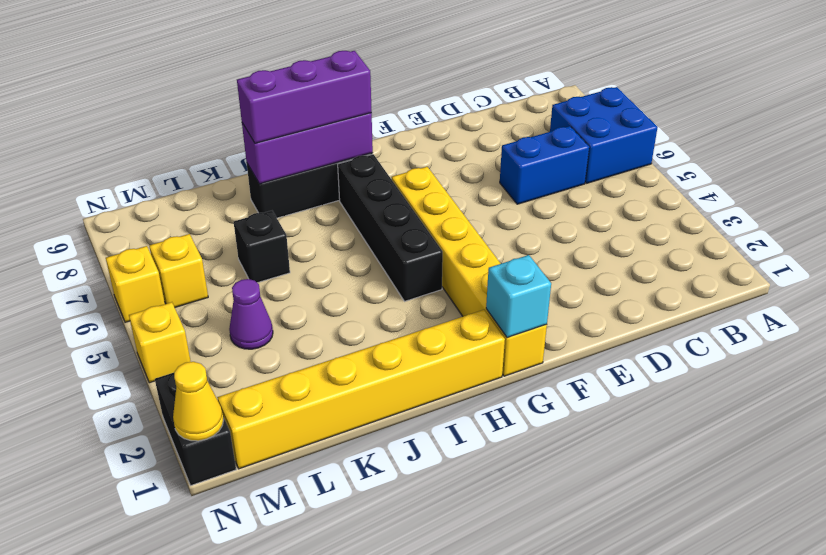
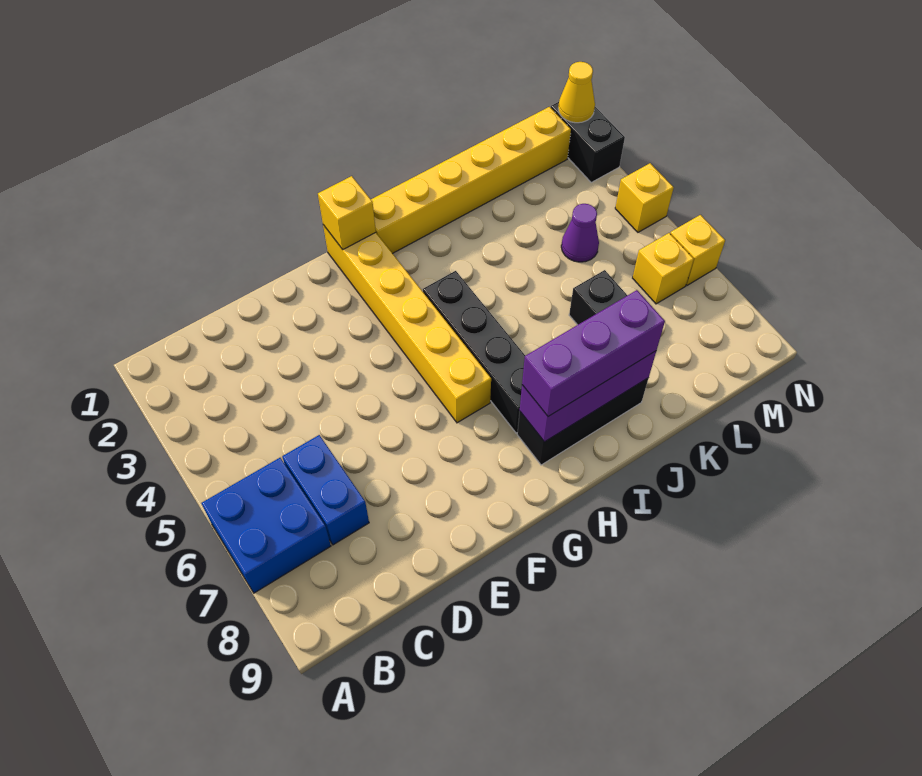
blue 1x2 brick [500,126,589,204] -> blue 1x2 brick turned to [282,435,369,545]
cyan 1x1 brick [486,255,551,338] -> yellow 1x1 brick [318,176,376,249]

